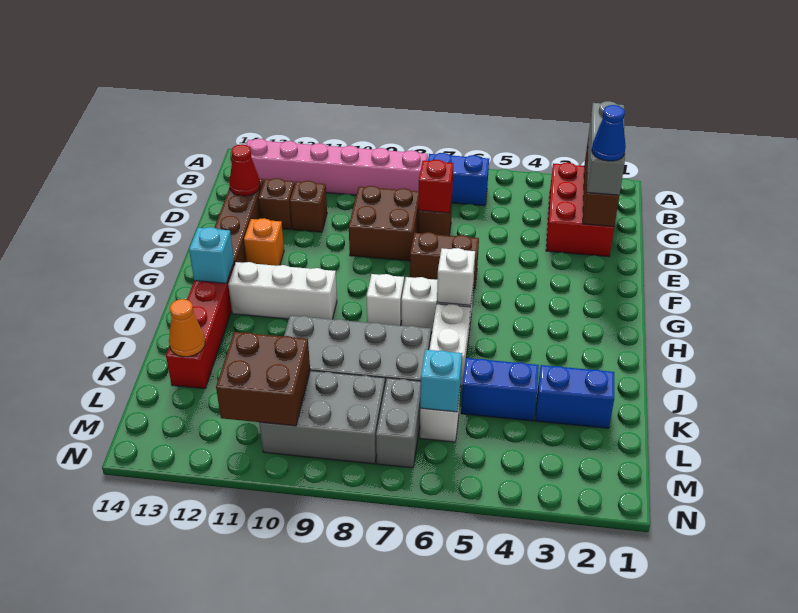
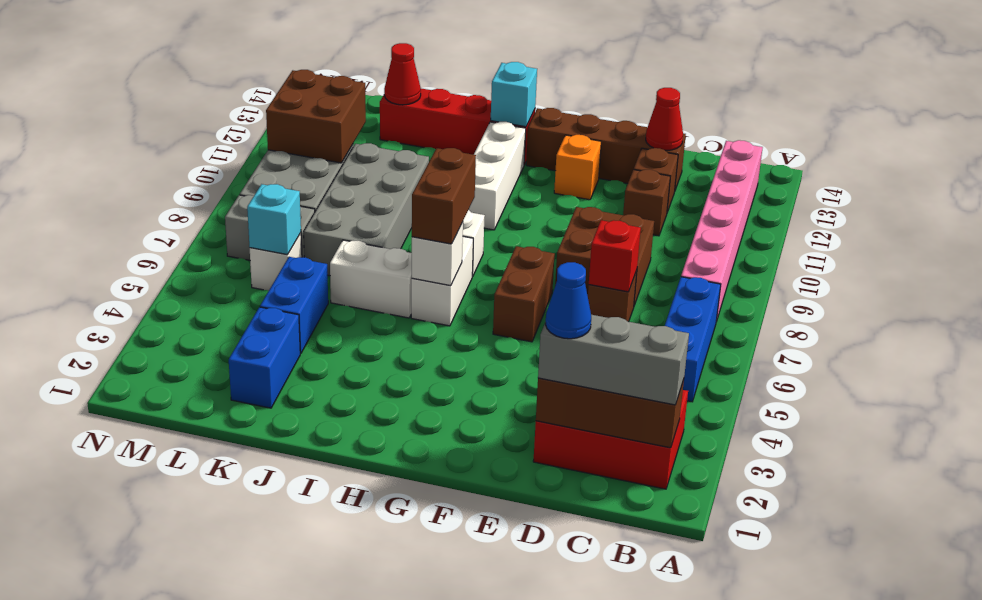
blue 1x2 brick [428,153,489,206] -> blue 1x3 brick [665,277,721,402]
none -> brown 1x2 brick [412,148,476,244]
orange 1x1 cone [169,299,205,357] -> red 1x1 cone [384,43,421,105]

